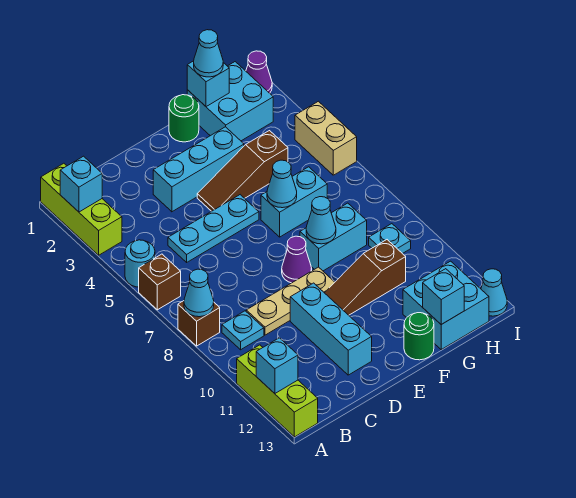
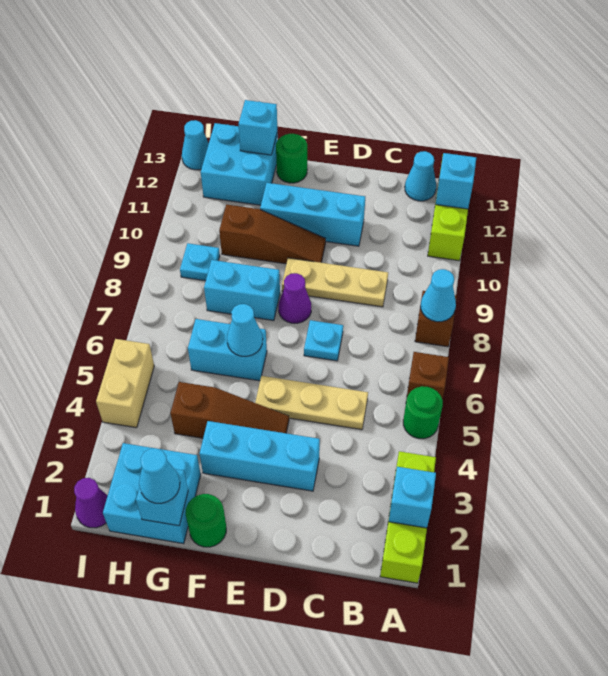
cyan 1x1 round brick [125,240,155,287] -> green 1x1 round brick [403,386,443,439]
cyan 1x1 plate [222,311,264,350] -> cyan 1x1 plate moved to [304,320,343,361]
cyan 1x3 plate [168,195,259,262] -> tan 1x3 plate [255,376,368,430]
cyan 1x3 brick [290,283,372,375] -> cyan 1x3 brick turned to [260,183,365,246]
cyan 1x1 cone [306,197,336,244] -> cyan 1x1 cone moved to [405,151,436,201]

